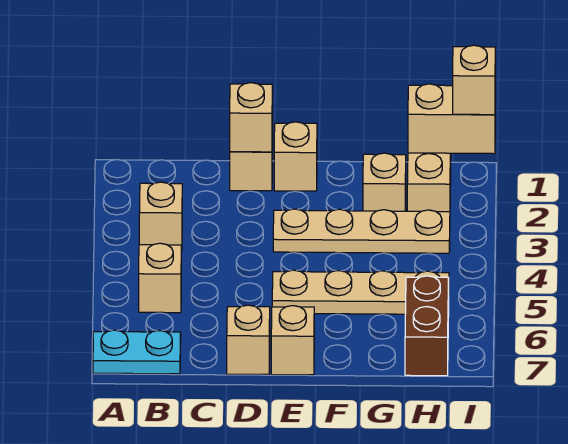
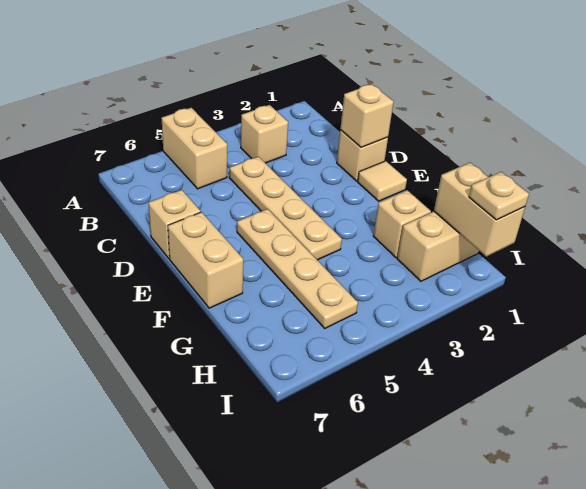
cyan 1x2 plate [93,330,181,374] -> none
tan 1x1 brick [139,243,181,313] -> tan 1x2 brick [162,108,227,189]
tan 1x1 brick [274,122,317,191] -> tan 1x1 tile [358,161,407,201]
tan 1x4 plate [273,209,450,253] -> tan 1x4 plate moved to [229,157,342,260]
tan 1x1 brick [271,306,314,375] -> tan 1x2 brick [168,212,243,308]
brown 1x2 brick [405,276,449,376] -> none
tan 1x1 brick [453,45,495,115] -> tan 1x1 plate [469,172,529,220]

